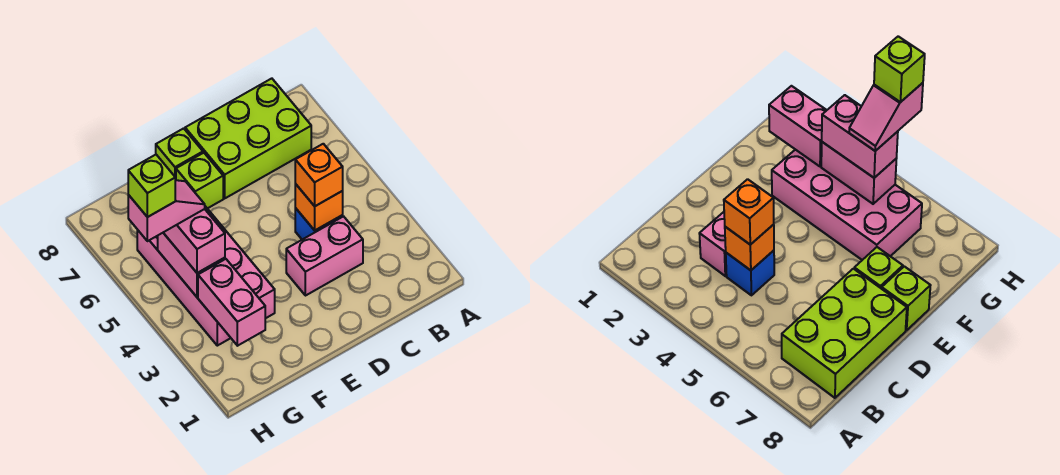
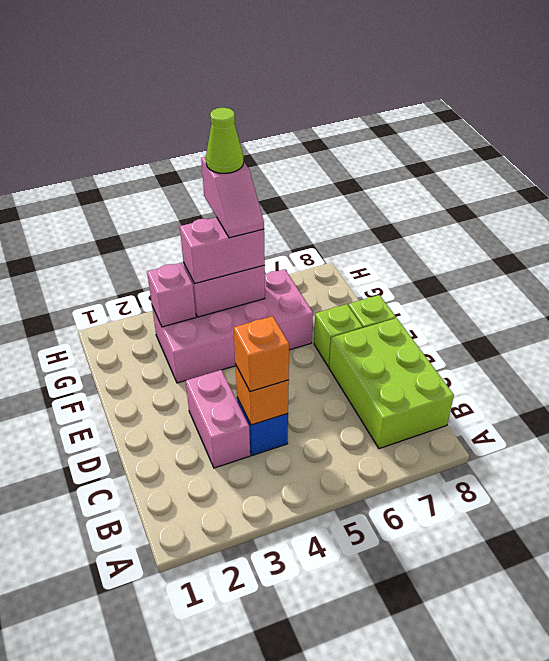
pink 1x2 brick [198,259,265,346] -> pink 1x1 brick [147,263,196,327]
lime 1x1 brick [128,155,175,217] -> lime 1x1 cone [206,108,244,173]

